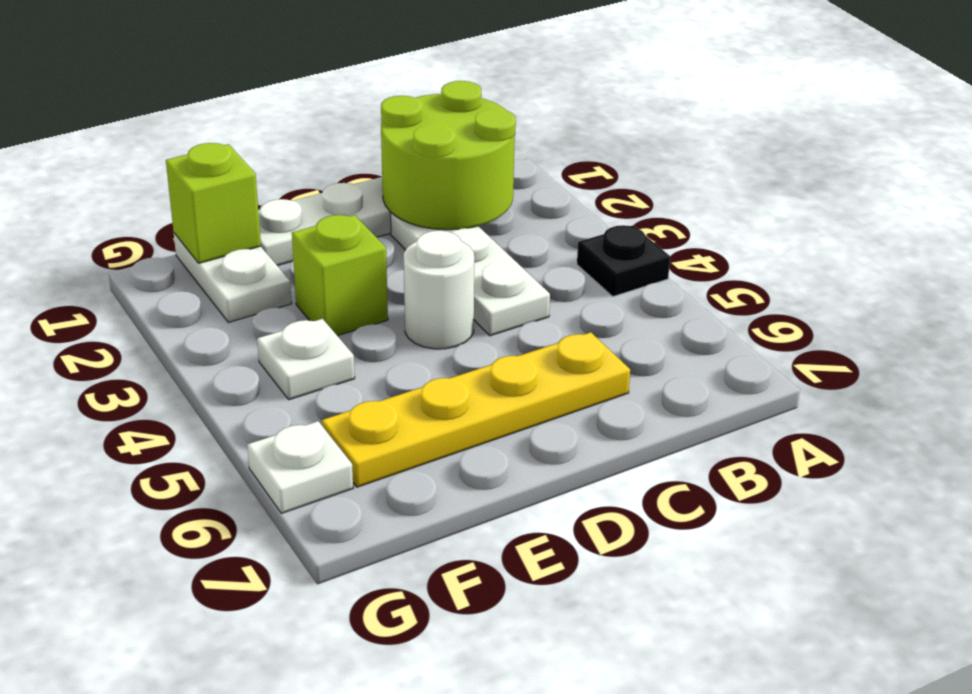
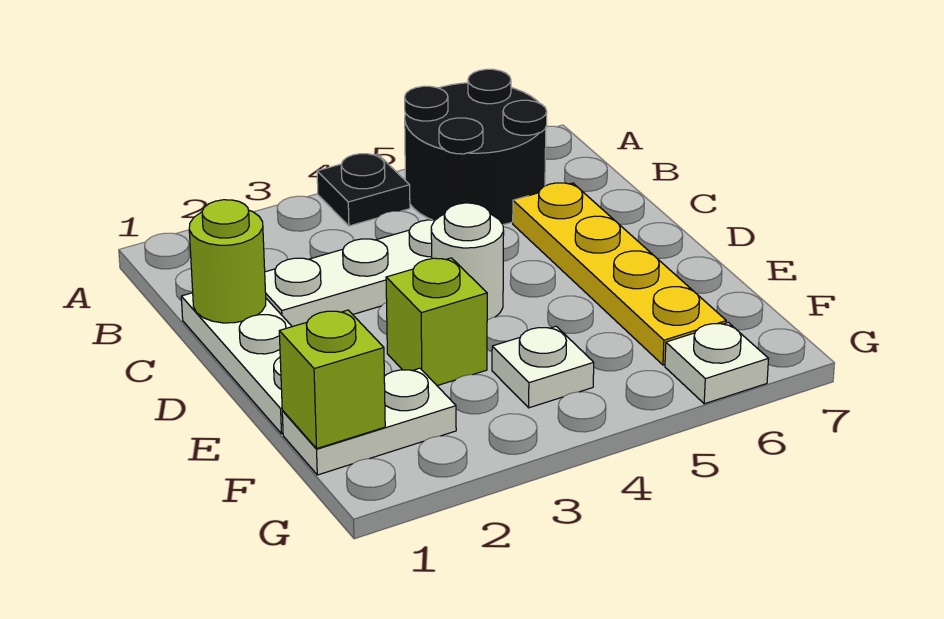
none -> black 2x2 round brick [405,69,547,225]
lime 2x2 round brick [381,81,516,230] -> lime 1x1 round brick [189,200,266,323]

